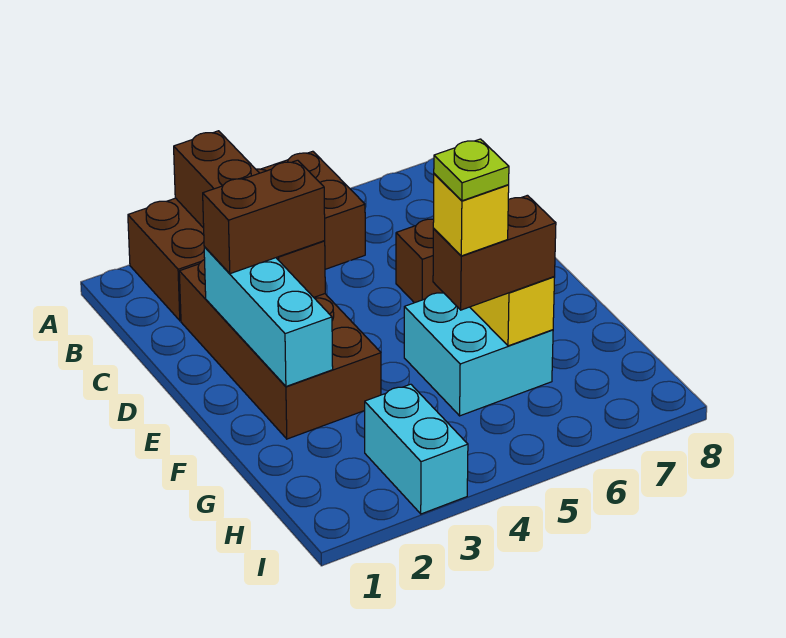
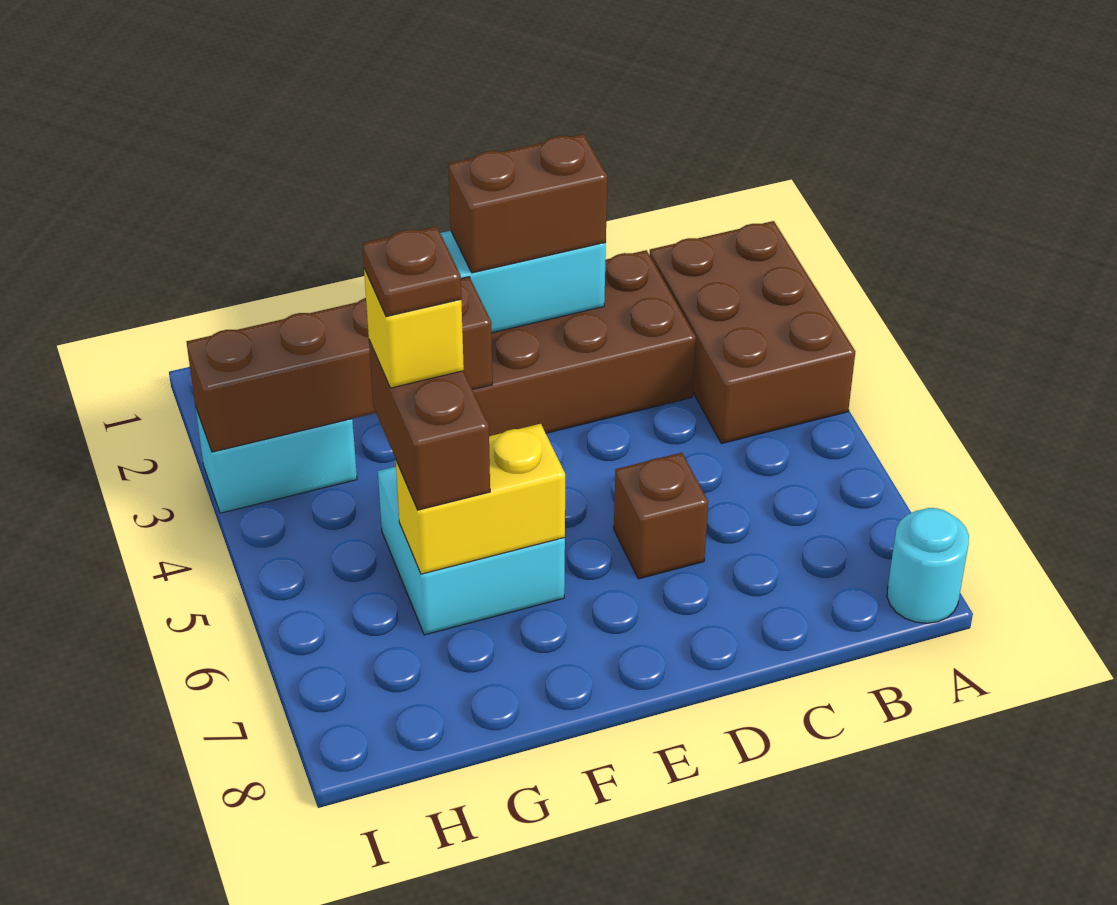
brown 2x4 brick [128,151,365,321] -> brown 2x3 brick [650,221,856,444]
brown 1x4 brick [174,131,325,297] -> brown 1x4 brick moved to [187,277,492,452]
none -> cyan 1x1 round brick [887,508,969,623]
brown 1x2 brick [203,160,325,274] -> brown 1x2 brick turned to [448,134,607,273]
lime 1x1 plate [434,139,509,201] -> brown 1x1 plate [362,227,461,317]

